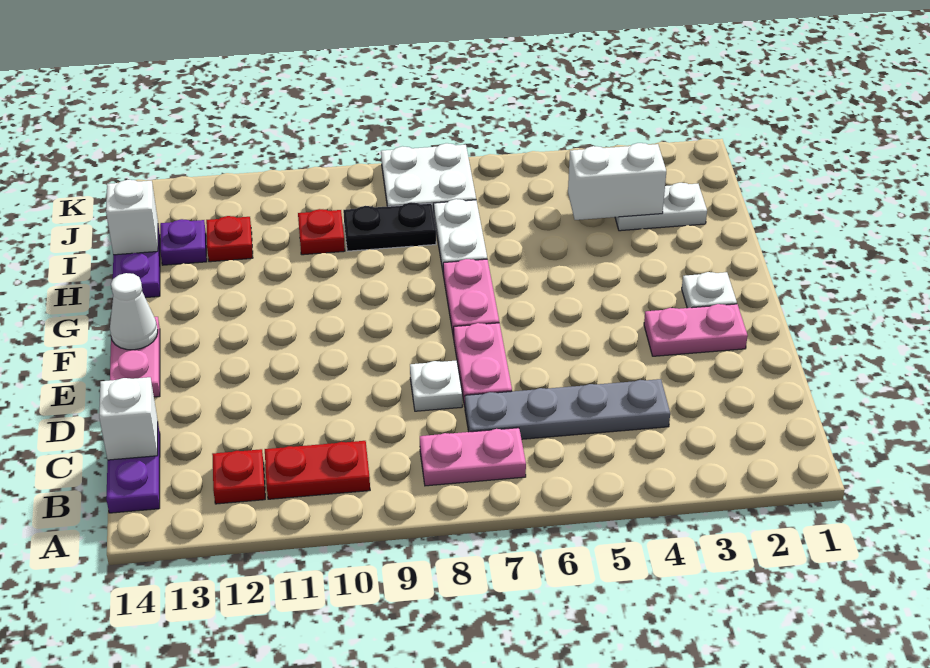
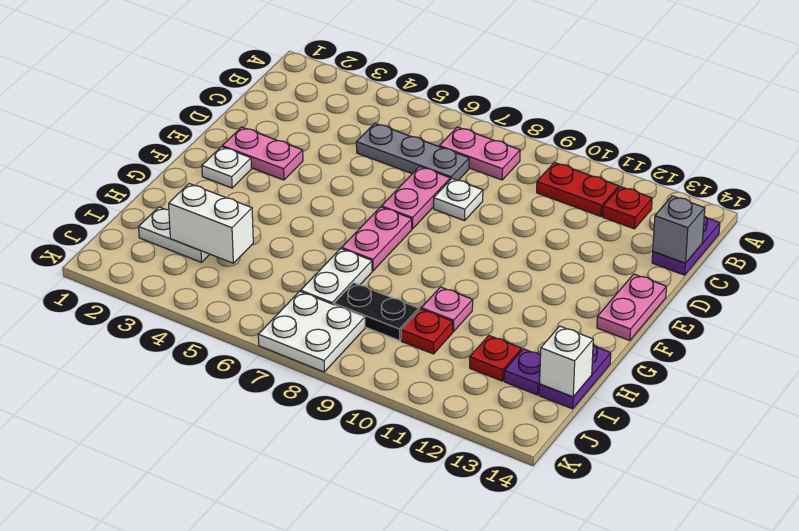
grey 1x4 plate [465,379,670,439] -> grey 1x3 plate [356,123,469,181]
white 1x1 brick [99,377,158,460] -> grey 1x1 brick [653,196,705,263]
white 1x1 cone [110,273,158,350] -> none
none -> pink 1x1 plate [421,287,473,332]

